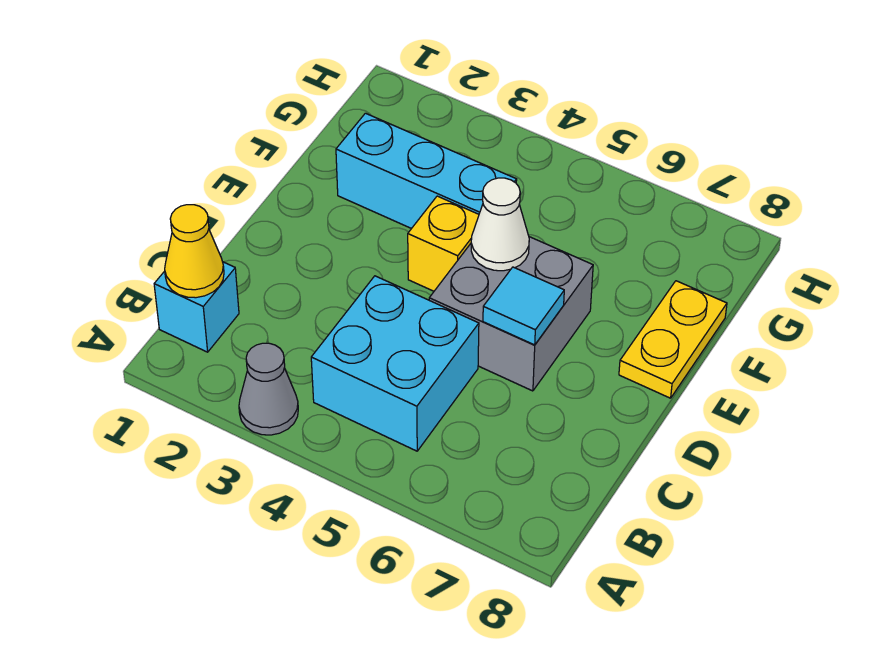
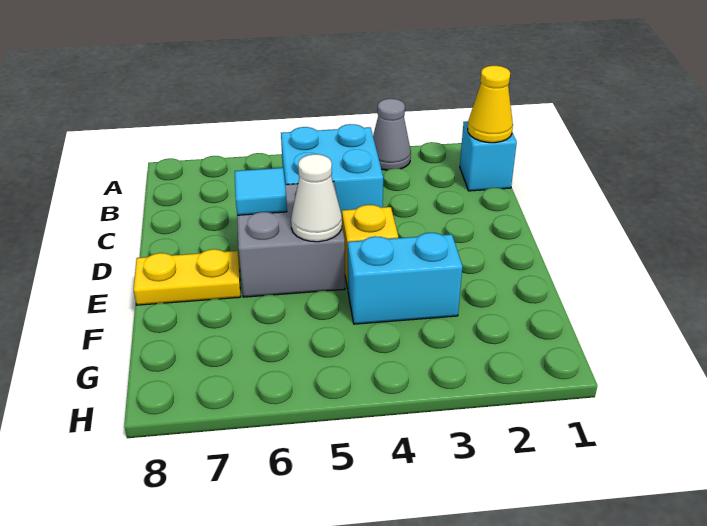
yellow 1x2 plate [619,281,727,398] -> yellow 1x2 plate turned to [134,249,241,305]
cyan 1x3 brick [336,113,517,229] -> cyan 1x2 brick [348,233,463,324]

